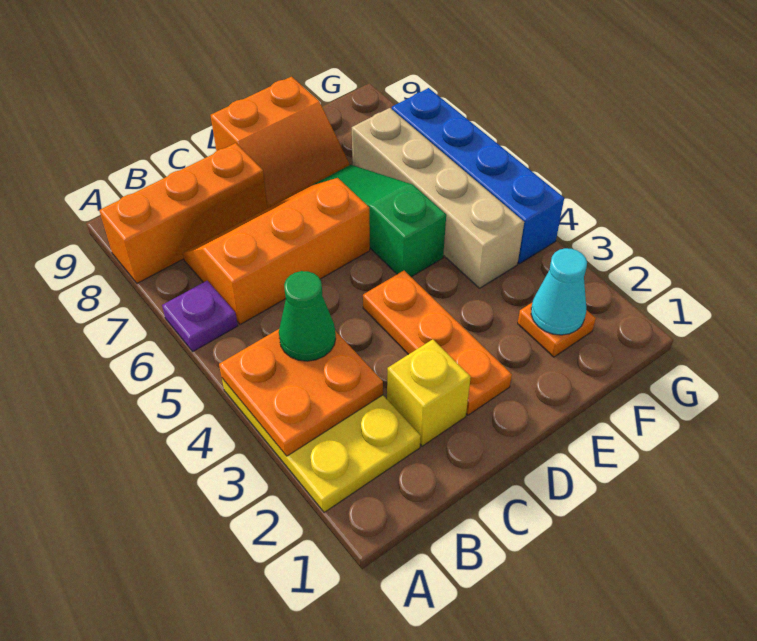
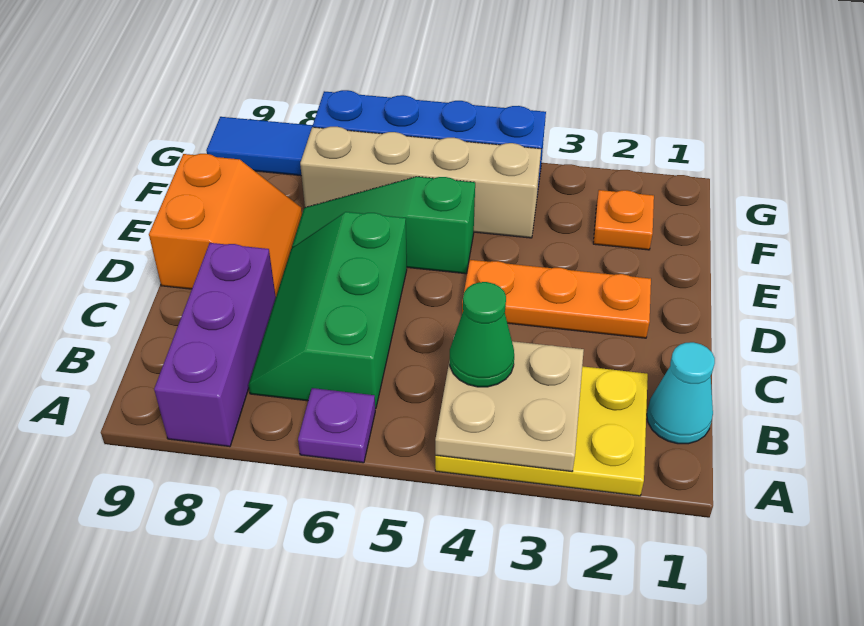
orange 2x2 plate [219,329,383,456] -> tan 2x2 plate [435,335,584,471]
orange 1x3 brick [99,143,268,283] -> purple 1x3 brick [154,243,276,447]
orange 2x3 slope [183,178,370,325] -> green 2x3 slope [248,212,407,409]
yellow 1x1 brick [387,339,471,446] -> none
cyan 1x1 cone [531,248,587,335] -> cyan 1x1 cone moved to [647,342,715,444]
none -> blue 1x2 tile [206,117,313,176]

